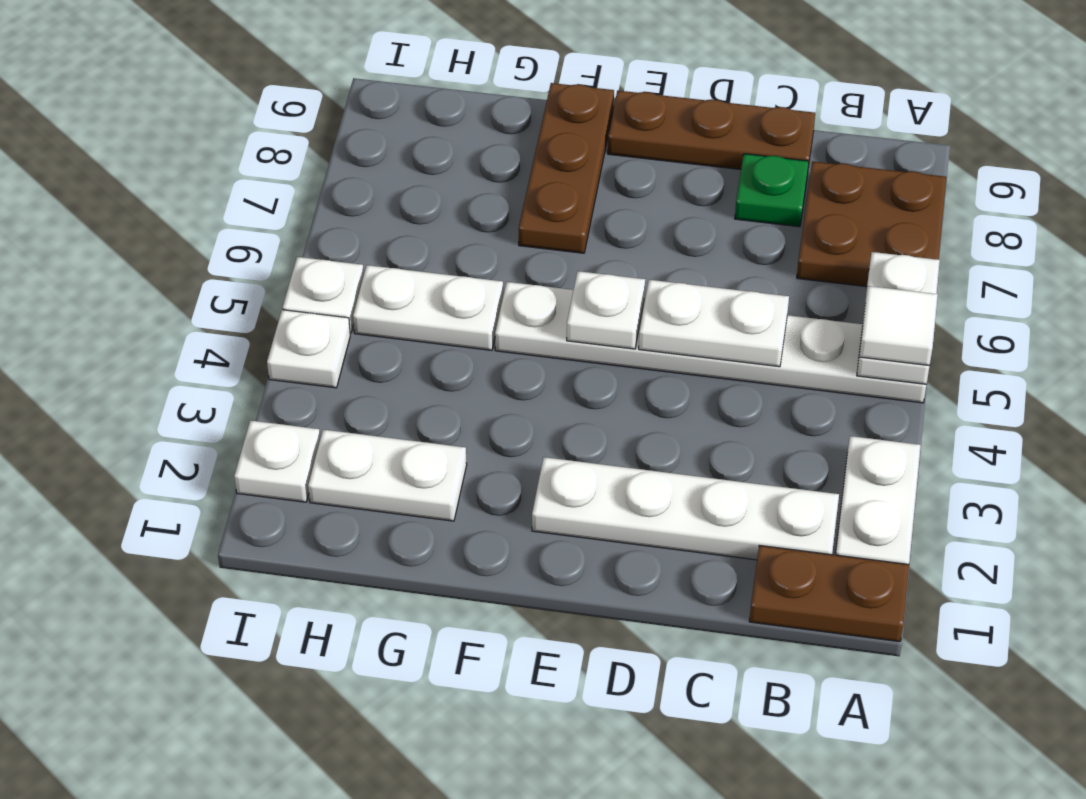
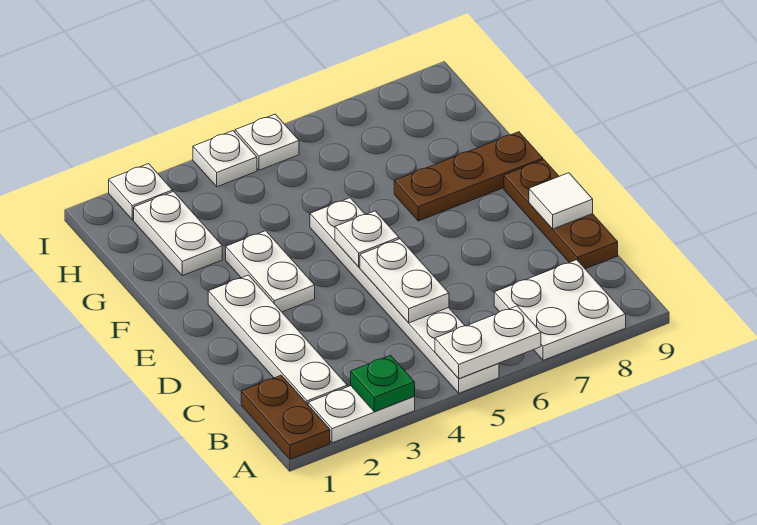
white 1x1 tile [859,286,938,366] -> white 1x1 tile moved to [529,173,593,229]
brown 2x2 plate [797,161,947,287] -> white 2x2 plate [494,260,626,360]
green 1x1 plate [735,154,809,227] -> green 1x1 plate moved to [351,355,415,412]
white 1x2 plate [353,265,503,350] -> white 1x2 plate moved to [226,231,315,312]

